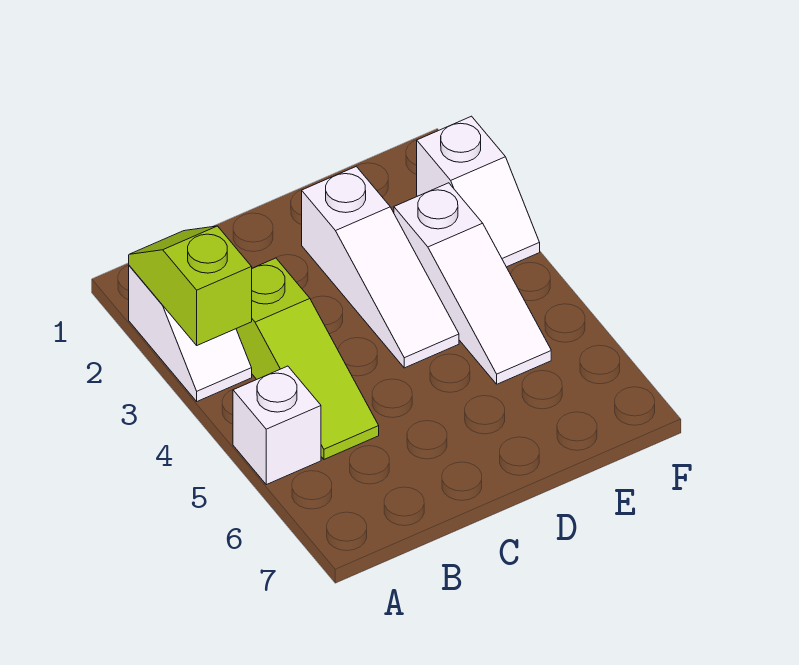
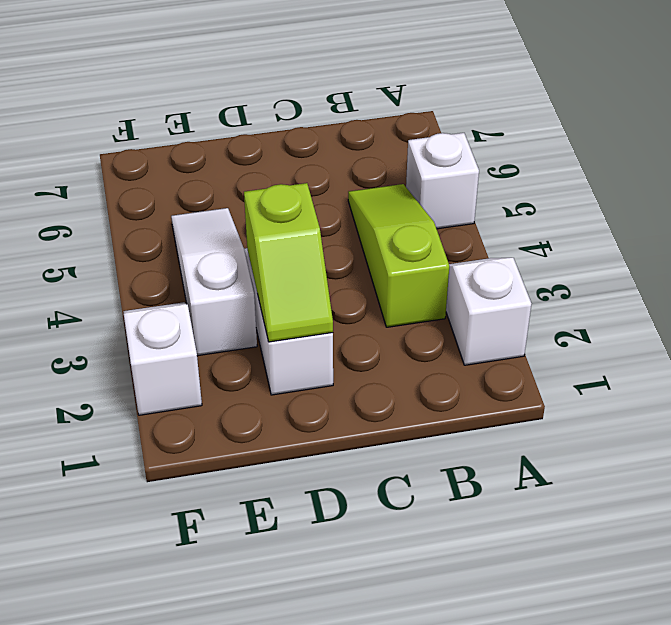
lime 1x2 slope [129,226,252,345] -> lime 1x2 slope moved to [244,183,333,342]

